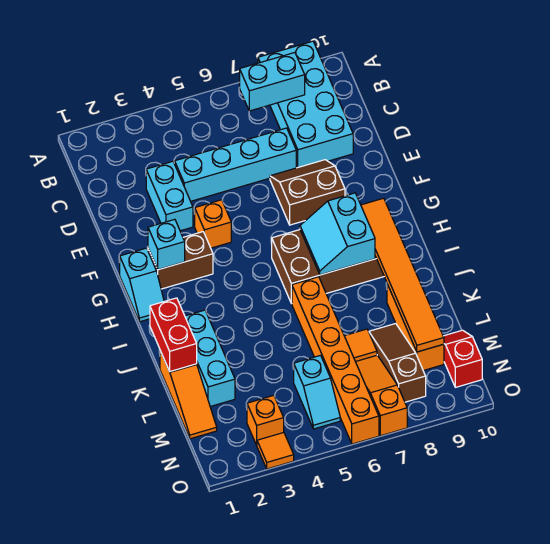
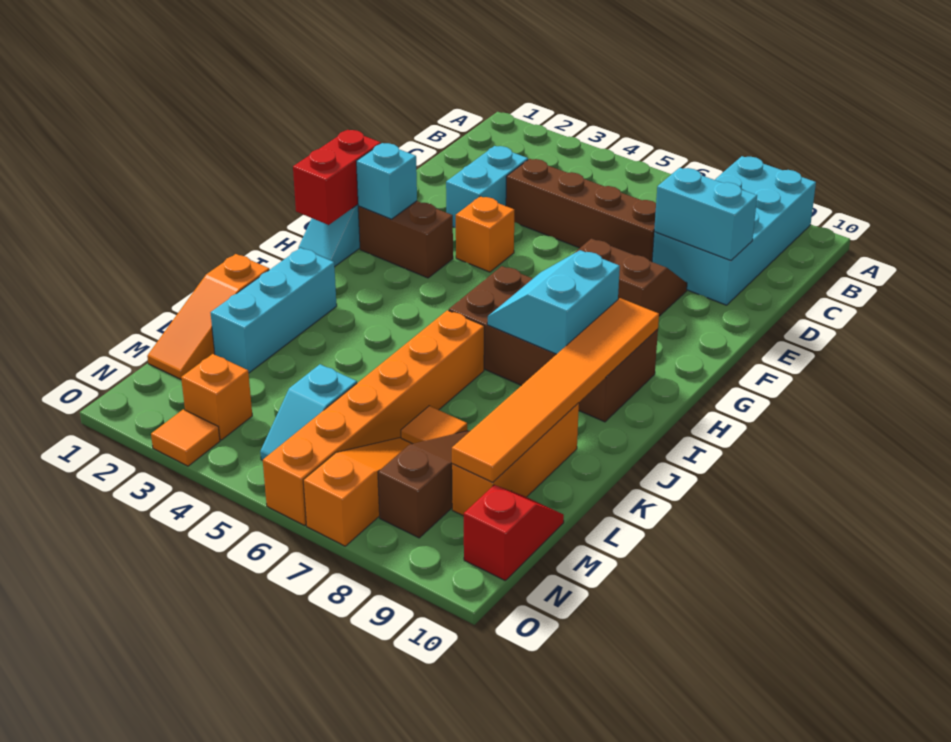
cyan 1x2 brick [240,53,305,111] -> cyan 1x2 brick moved to [654,168,757,261]
cyan 1x4 brick [175,128,296,201] -> brown 1x4 brick [506,159,656,262]
red 1x2 brick [150,298,197,371] -> red 1x2 brick moved to [293,130,381,225]

